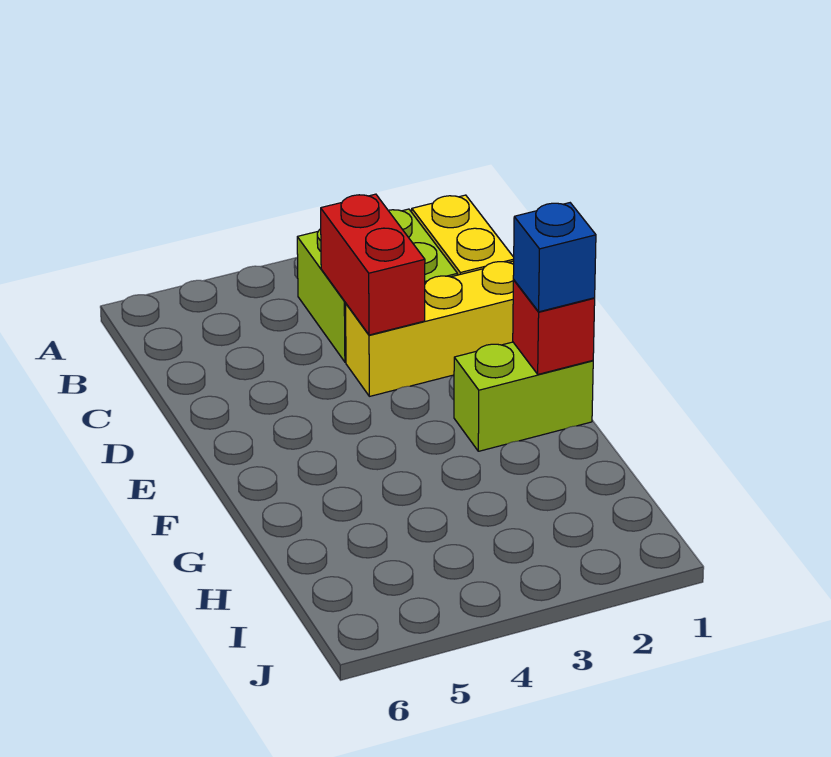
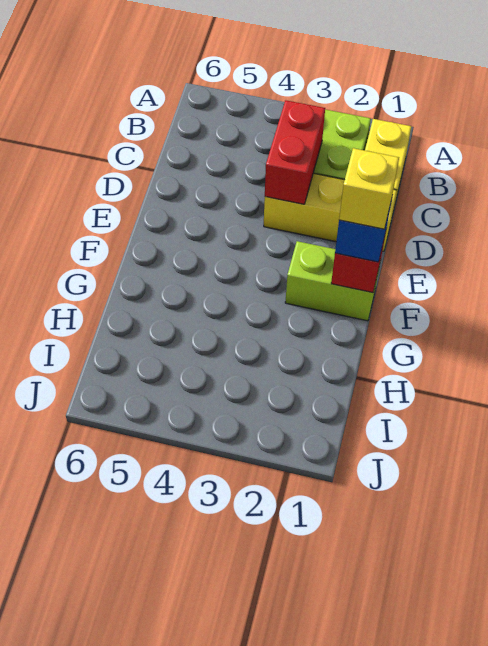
none -> yellow 1x1 brick [339,148,399,229]

